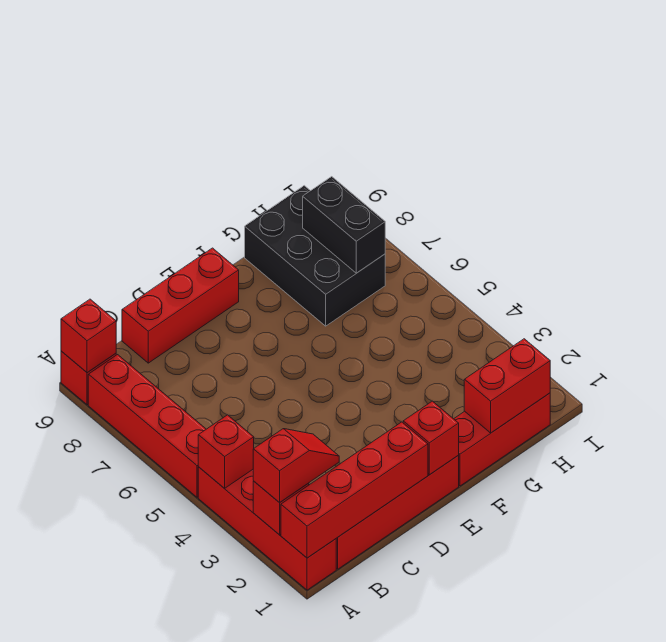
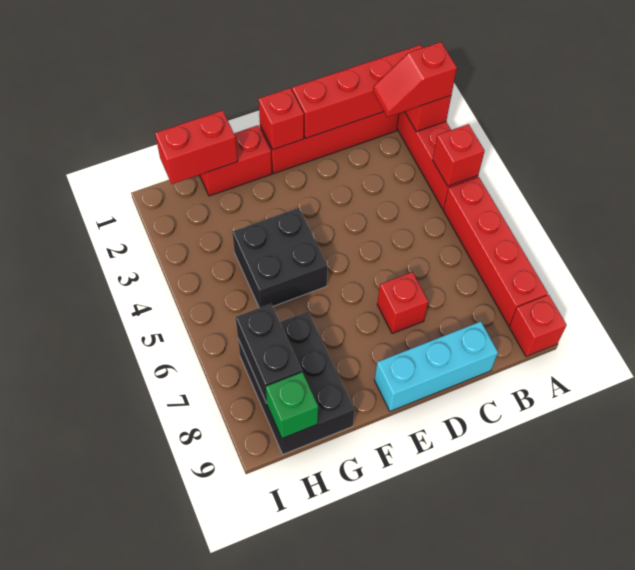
red 1x1 brick [61,299,116,373] -> red 1x1 brick moved to [377,272,428,334]
red 1x3 brick [122,248,239,363] -> cyan 1x3 brick [374,322,498,411]
red 1x3 brick [454,393,550,486] -> red 1x2 brick [200,125,272,196]
none -> black 2x2 brick [232,208,328,308]
none -> green 1x1 brick [266,372,318,438]

